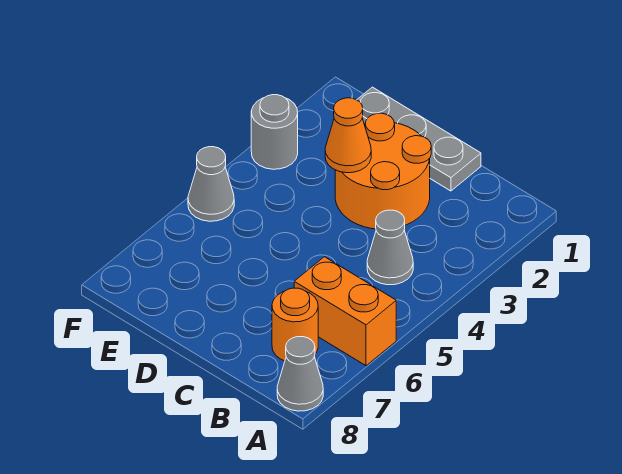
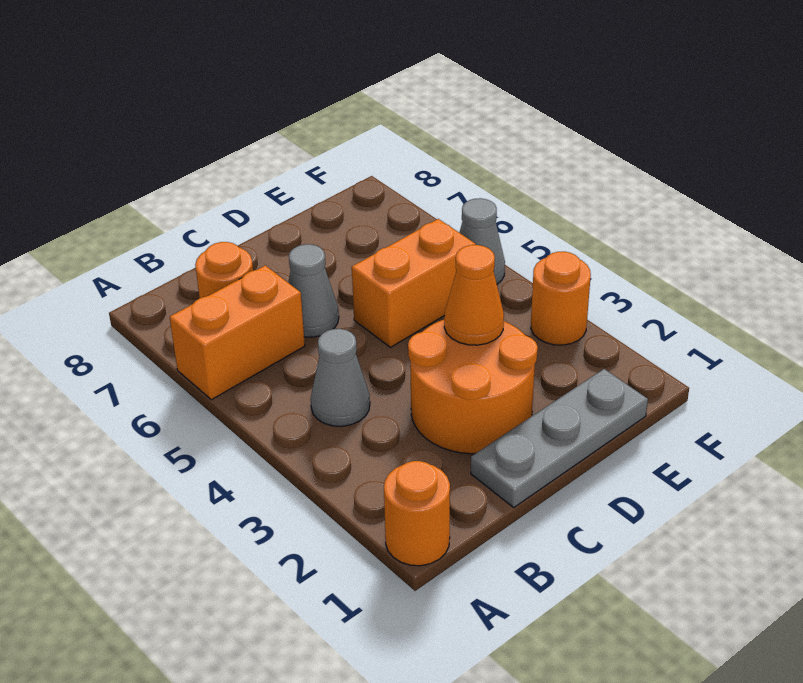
none -> orange 1x1 round brick [384,461,450,566]
grey 1x1 cone [277,337,323,411] -> grey 1x1 cone moved to [288,244,339,337]
none -> orange 1x2 brick [352,219,476,347]
grey 1x1 round brick [251,95,298,169] -> orange 1x1 round brick [531,252,591,345]

